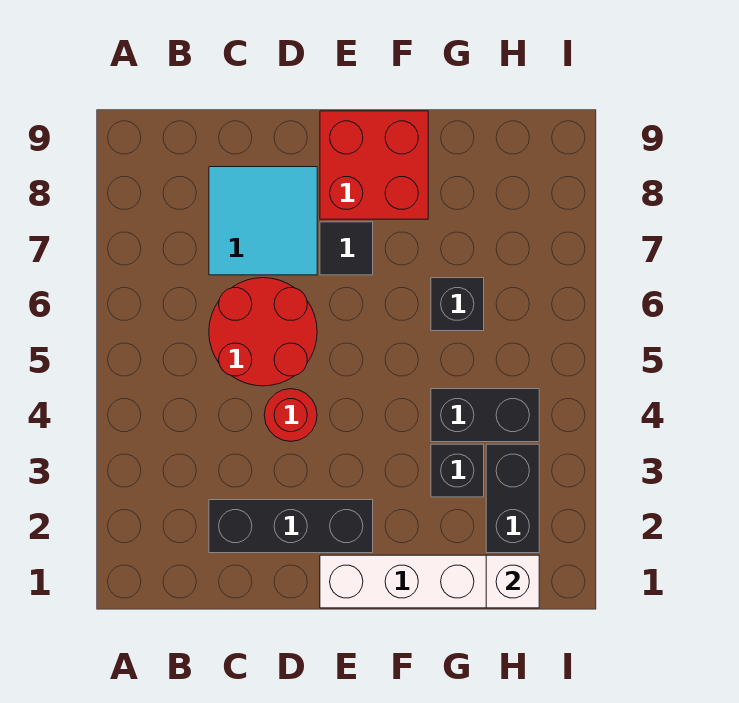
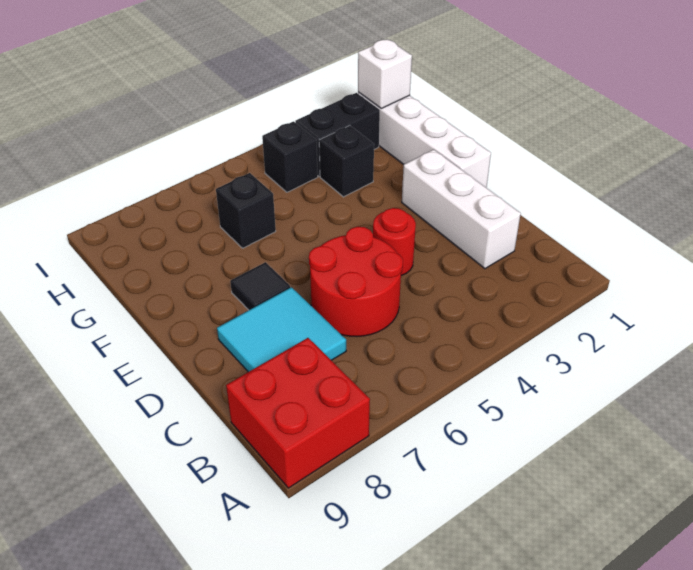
black 1x3 brick [209,500,373,553] -> white 1x3 brick [402,149,521,269]
red 2x2 brick [320,111,428,219] -> red 2x2 brick moved to [226,338,370,488]
black 1x2 brick [431,389,539,442] -> black 1x1 brick [262,121,318,192]

